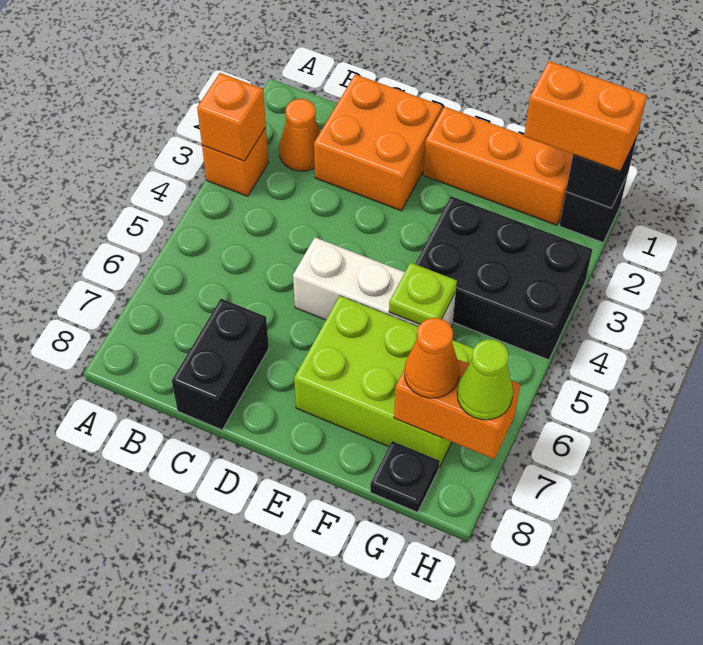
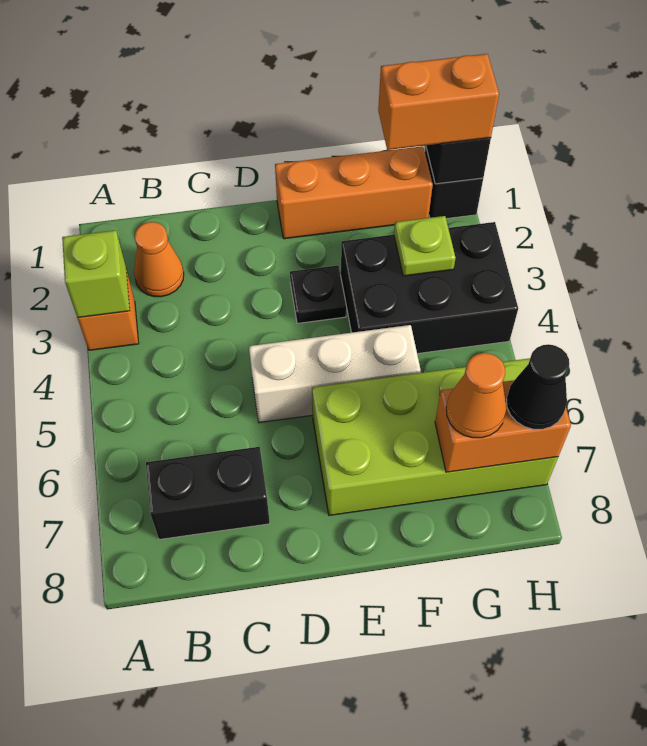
orange 1x1 brick [197,73,266,161] -> lime 1x1 brick [62,230,130,318]
orange 2x2 brick [314,74,442,211] -> none
black 1x2 brick [172,299,269,430] -> black 1x2 brick turned to [146,447,270,539]
lime 2x3 brick [294,296,474,467] -> lime 2x4 brick [312,358,558,515]
lime 1x1 plate [389,263,457,324] -> lime 1x1 plate moved to [394,216,456,276]
black 1x1 plate [370,441,439,512] -> black 1x1 plate moved to [290,265,346,323]
lime 1x1 cone [457,339,513,420] -> black 1x1 cone [506,344,569,429]

